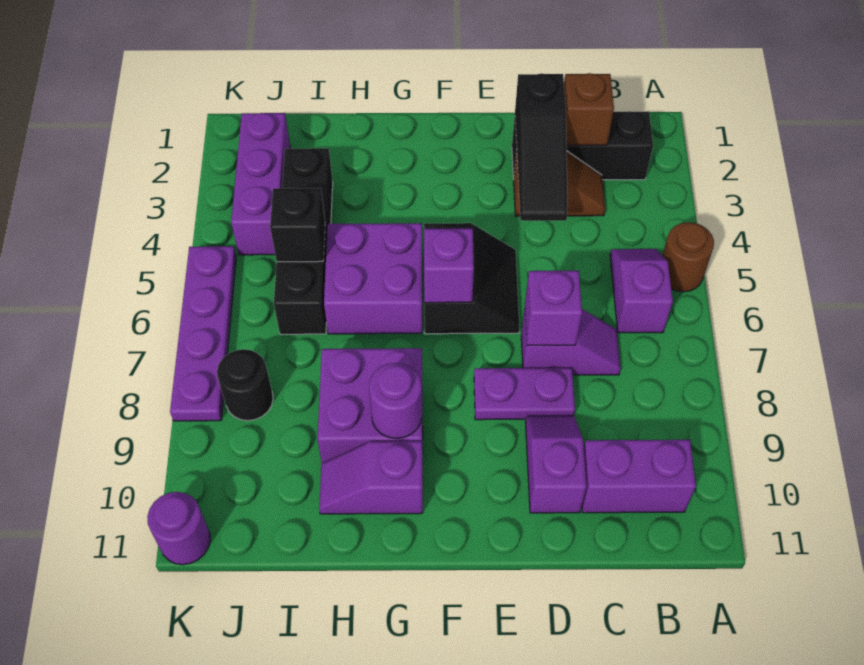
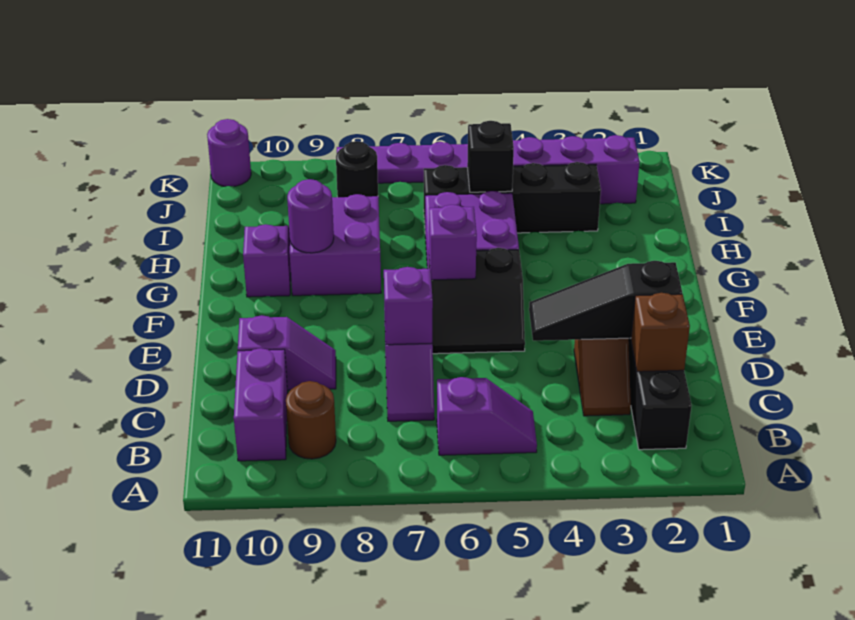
brown 1x1 round brick [662,222,714,292] -> brown 1x1 round brick moved to [286,381,336,459]
purple 1x2 plate [474,368,575,420] -> none

